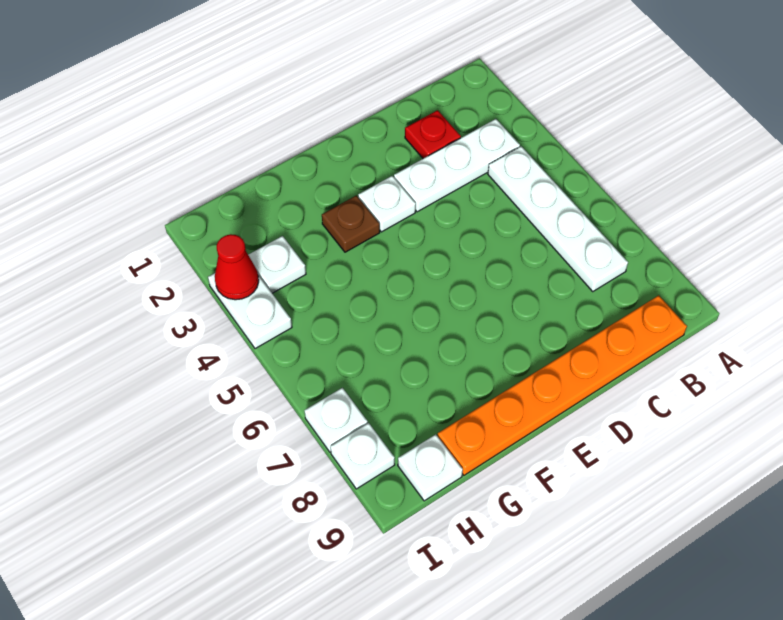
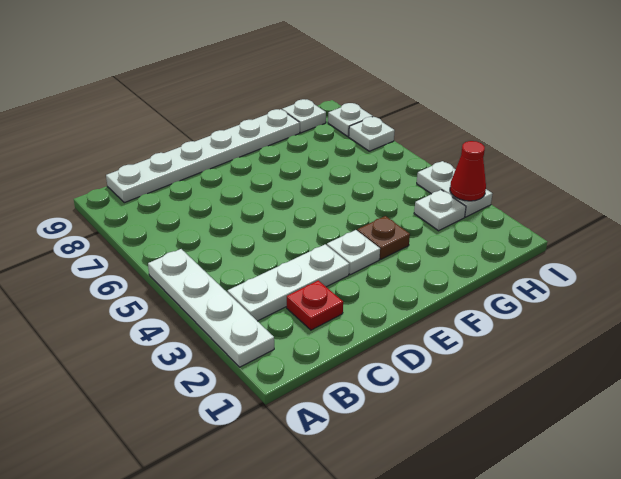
white 1x4 plate [488,146,628,292] -> white 1x4 plate moved to [148,249,274,367]
orange 1x6 plate [438,295,687,475] -> white 1x6 plate [106,109,300,203]

